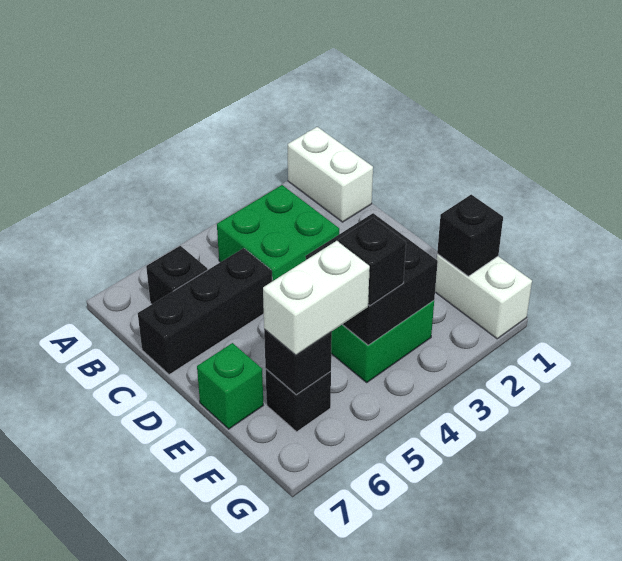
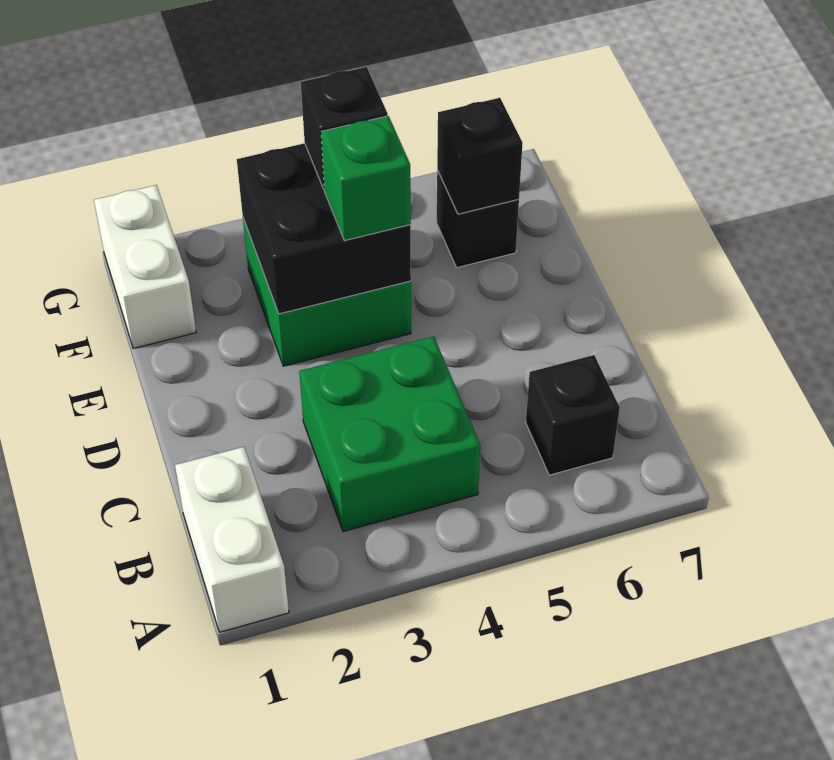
black 1x3 brick [138,248,272,375] -> none
green 1x1 brick [197,343,263,429] -> green 1x1 brick moved to [321,116,411,241]
black 1x1 brick [437,195,503,276] -> none
white 1x2 brick [263,241,370,355] -> none

